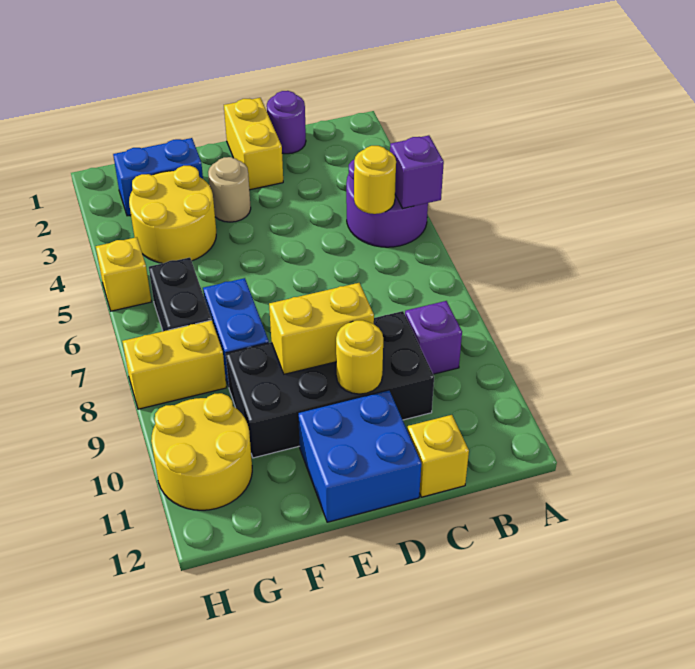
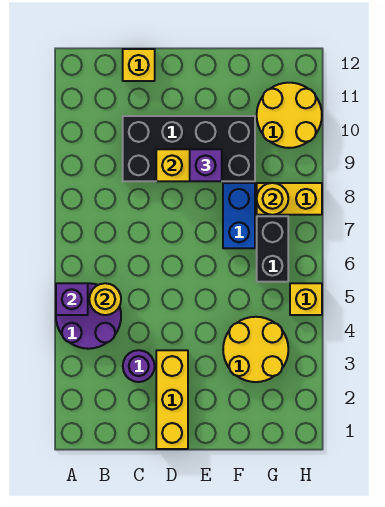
purple 1x1 brick [405,301,462,374] -> purple 1x1 brick moved to [190,149,222,181]
purple 1x1 round brick [267,91,306,154] -> purple 1x1 round brick moved to [123,350,155,382]
yellow 1x2 brick [224,98,283,190] -> yellow 1x3 brick [156,350,188,449]
yellow 1x1 round brick [336,320,383,394] -> yellow 1x1 round brick moved to [257,183,288,215]
blue 2x2 brick [298,390,421,522] -> none
tan 1x1 round brick [208,157,251,222] -> none
blue 1x2 brick [113,138,203,216] -> none

